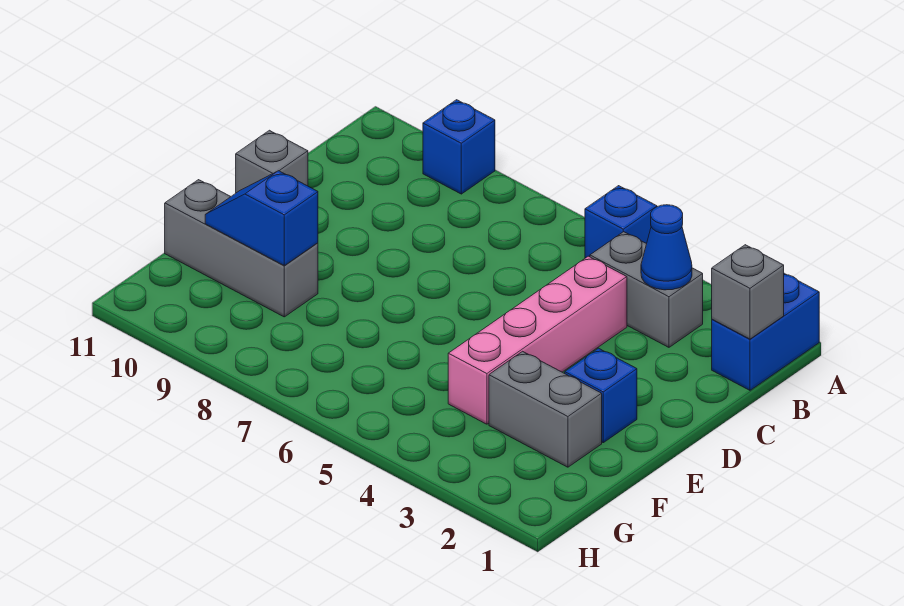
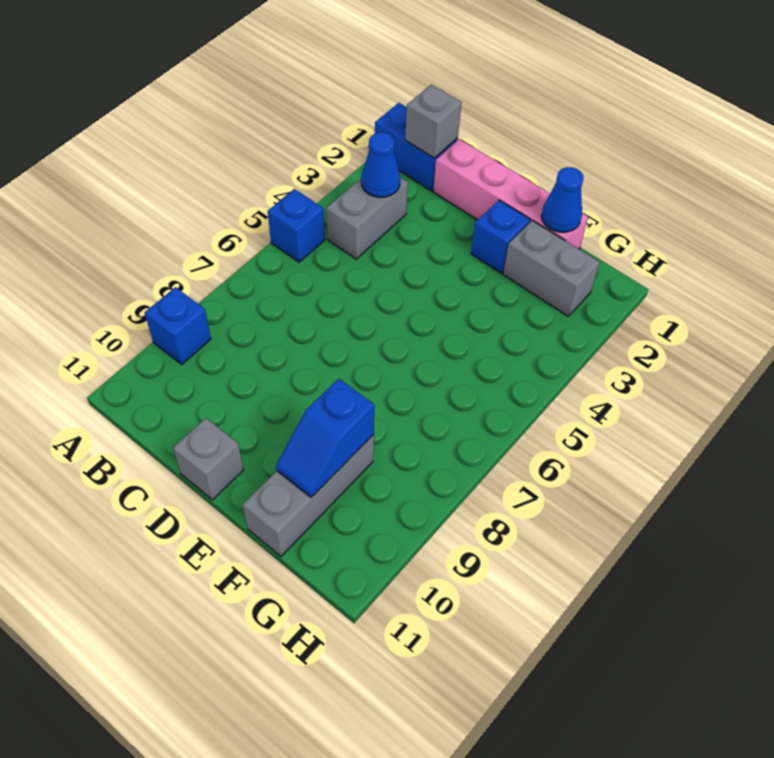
pink 1x4 brick [448,256,627,424] -> pink 1x4 brick moved to [433,139,588,249]
none -> blue 1x1 cone [541,167,583,232]
grey 1x2 brick [489,351,602,467] -> grey 1x2 brick turned to [503,221,600,316]

